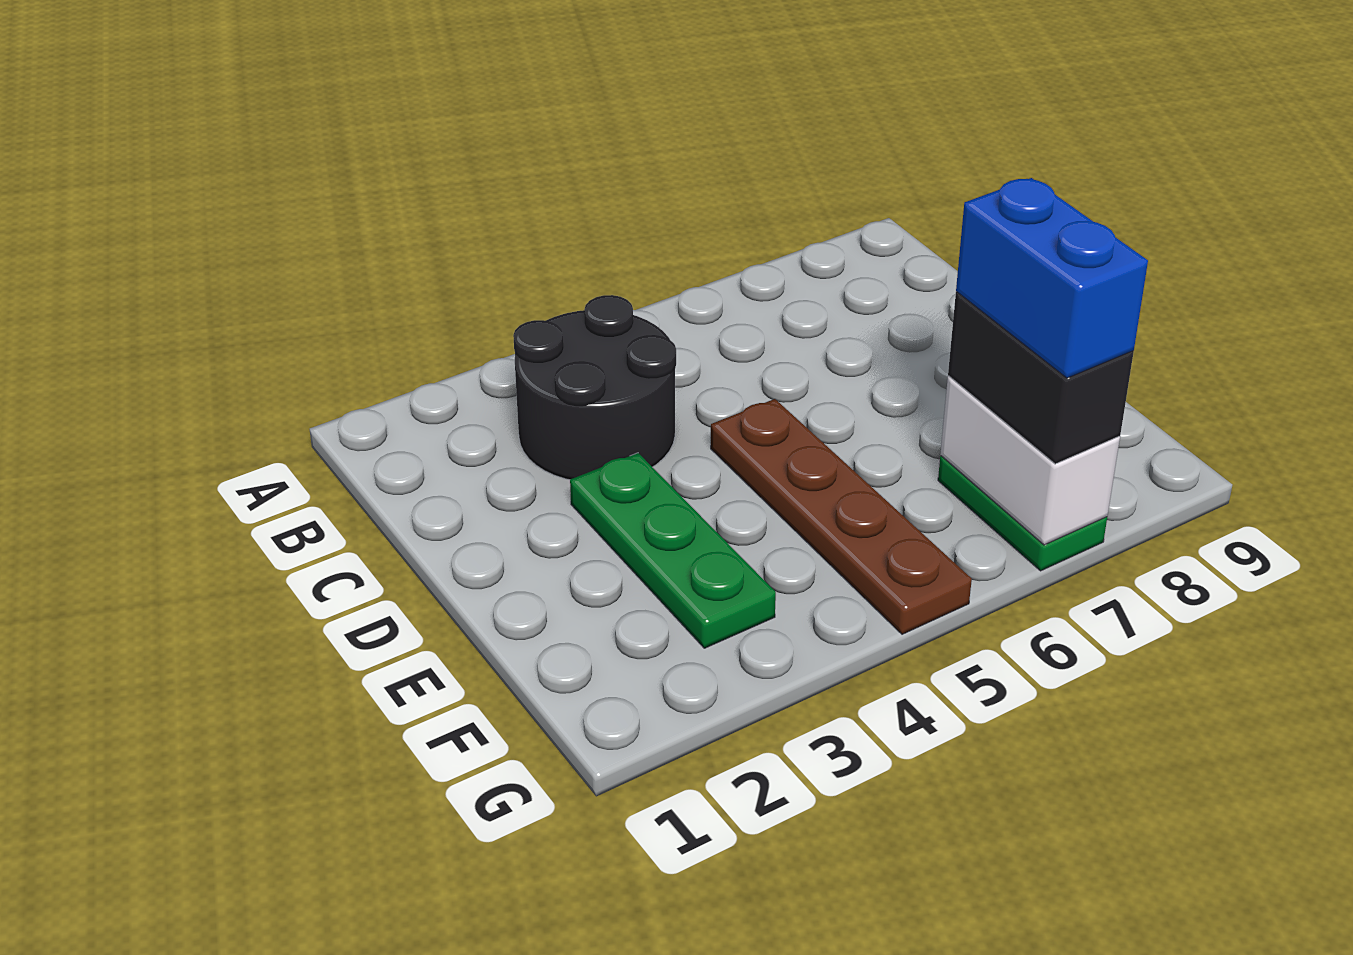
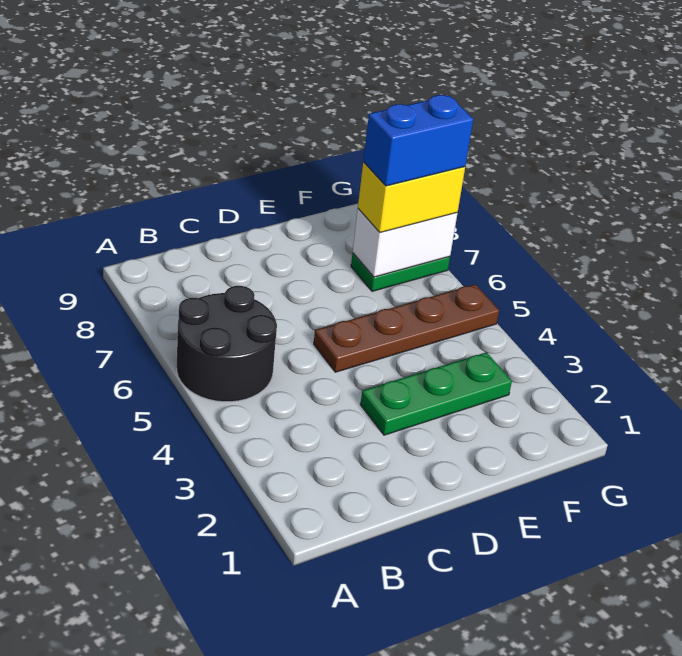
black 2x2 round brick [513,295,676,480] -> black 2x2 round brick moved to [177,286,277,402]
black 1x2 brick [948,292,1134,464] -> yellow 1x2 brick [358,162,465,233]

